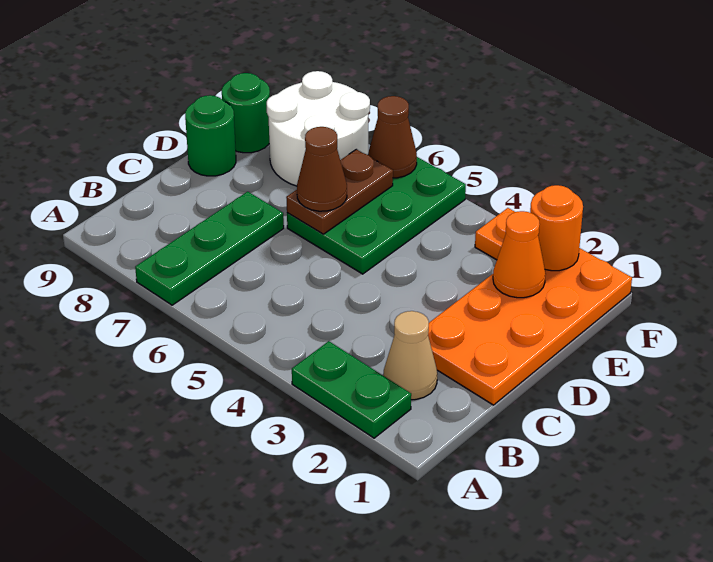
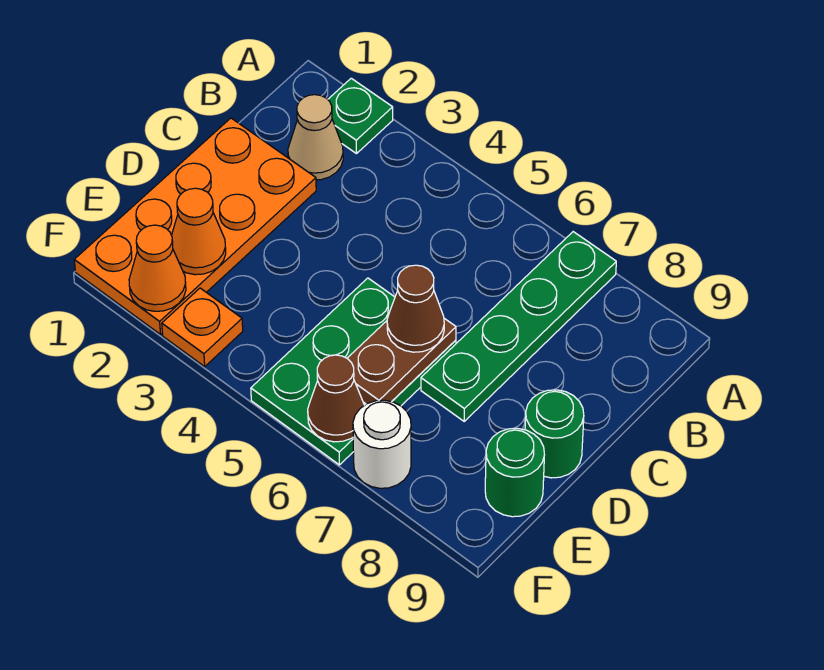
green 1x2 plate [292,341,411,438] -> green 1x1 plate [328,78,393,154]
green 1x3 plate [135,192,284,305] -> green 1x4 plate [421,232,616,421]
white 2x2 round brick [267,71,370,186] -> white 1x1 round brick [353,400,411,488]
orange 1x1 round brick [530,185,583,271] -> orange 1x1 cone [129,225,186,311]

